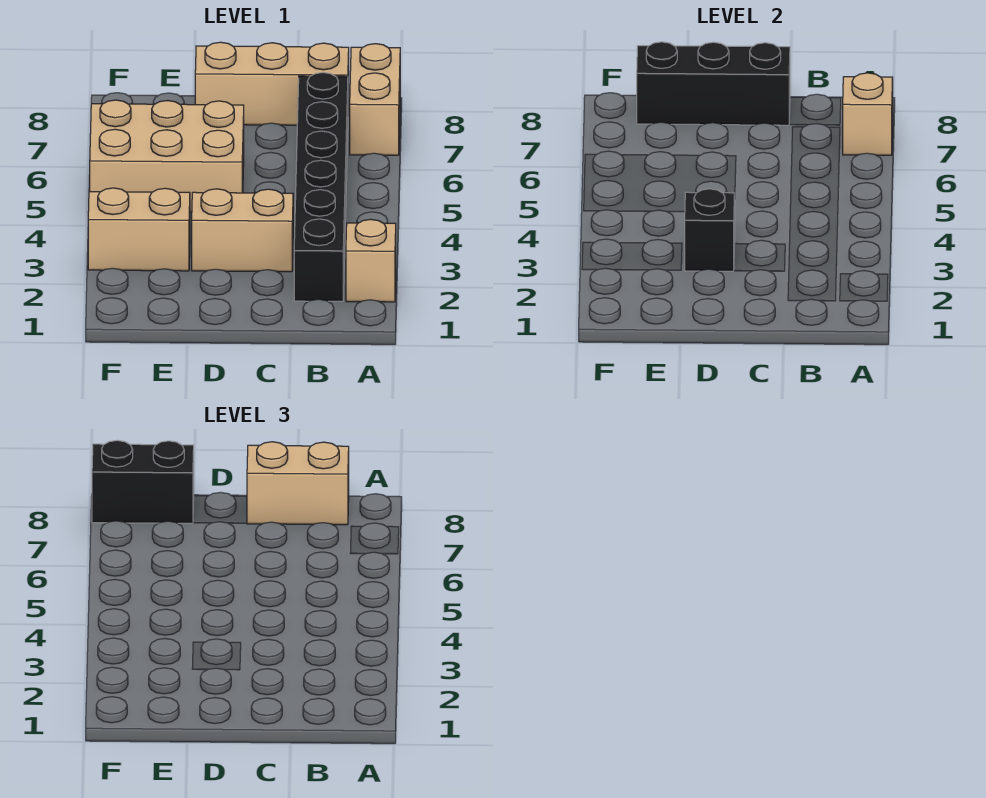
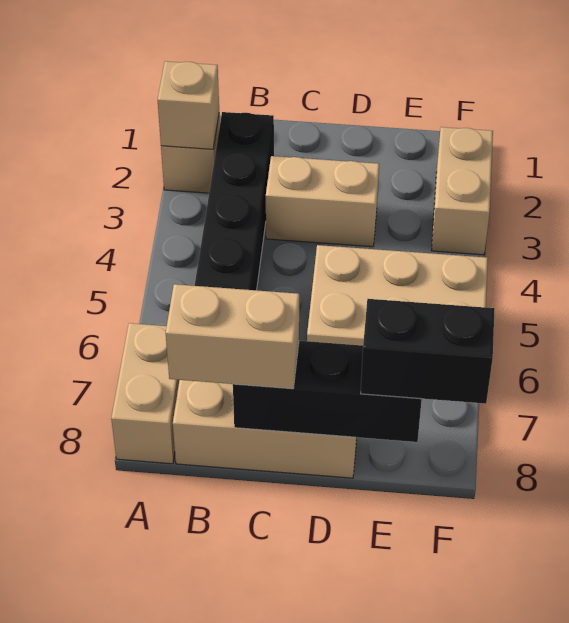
tan 1x1 brick [843,73,893,155] -> tan 1x1 brick moved to [158,61,219,149]
black 1x1 brick [685,189,735,271] -> none
tan 1x2 brick [88,188,190,271] -> tan 1x2 brick turned to [431,127,493,255]

